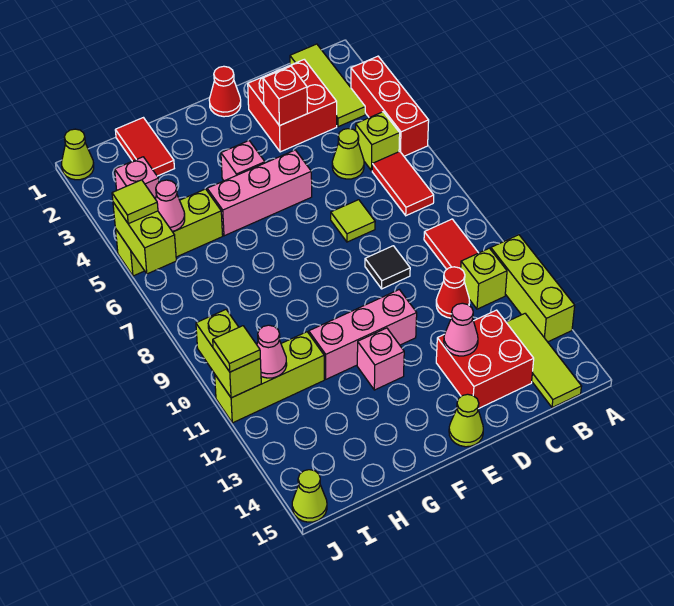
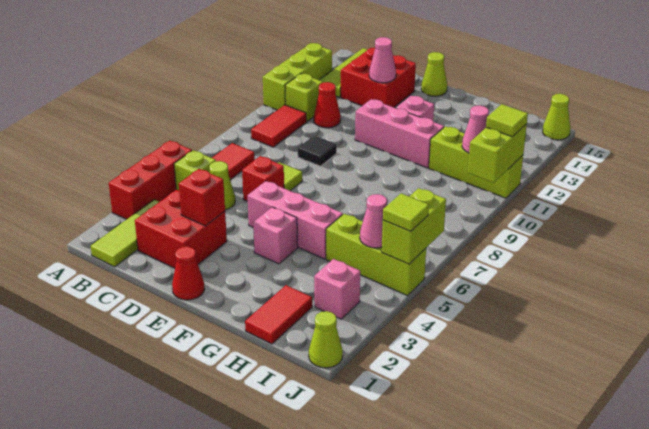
none -> red 1x1 brick [242,156,284,201]

